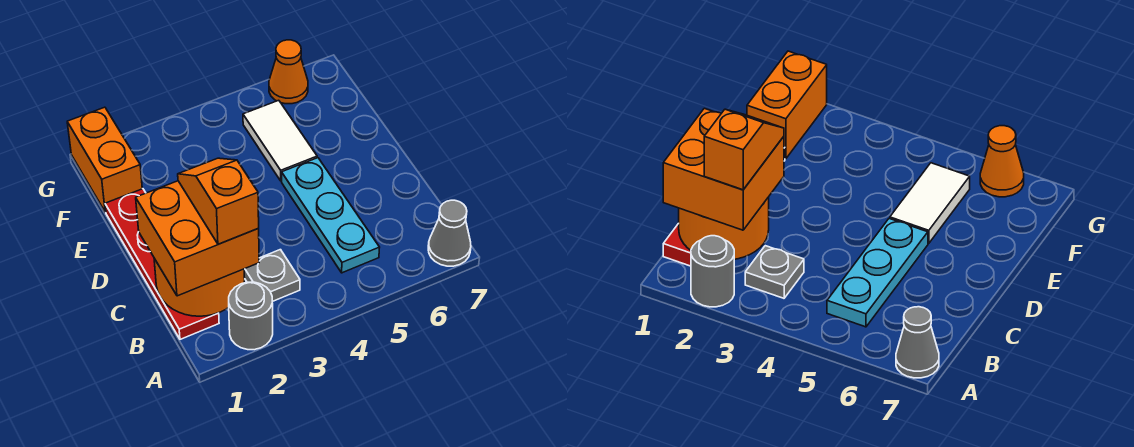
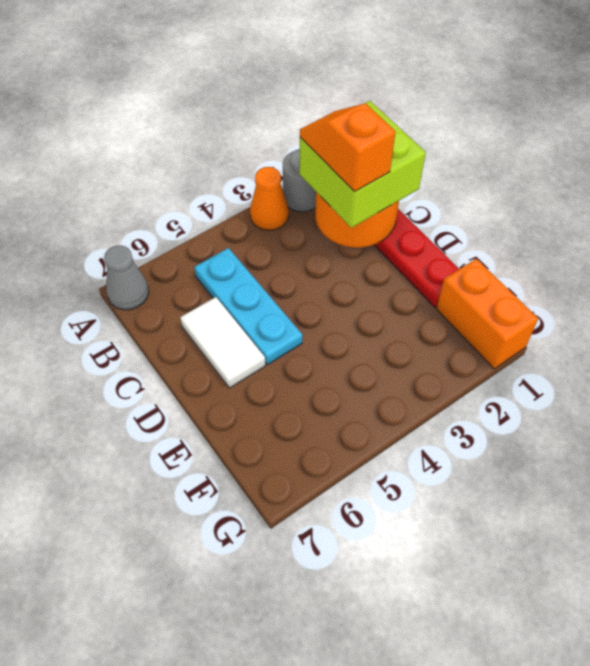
orange 2x2 brick [136,181,259,296] -> lime 2x2 brick [299,101,426,228]
orange 1x2 slope [178,158,259,244] -> orange 1x2 slope turned to [300,103,396,192]
grey 1x1 plate [244,250,300,302] -> none
white 1x2 tile [243,100,317,181] -> white 1x2 tile moved to [180,297,266,388]
orange 1x1 cone [269,40,308,104] -> orange 1x1 cone moved to [250,167,289,230]

